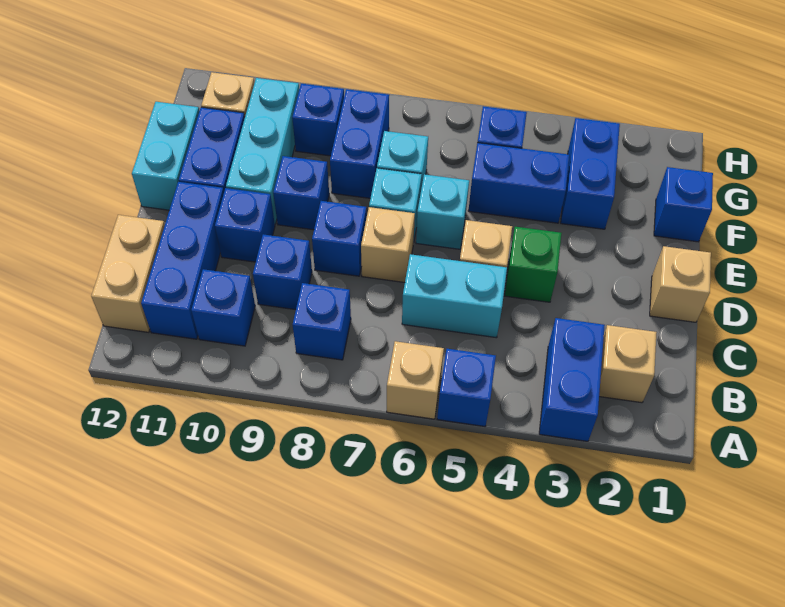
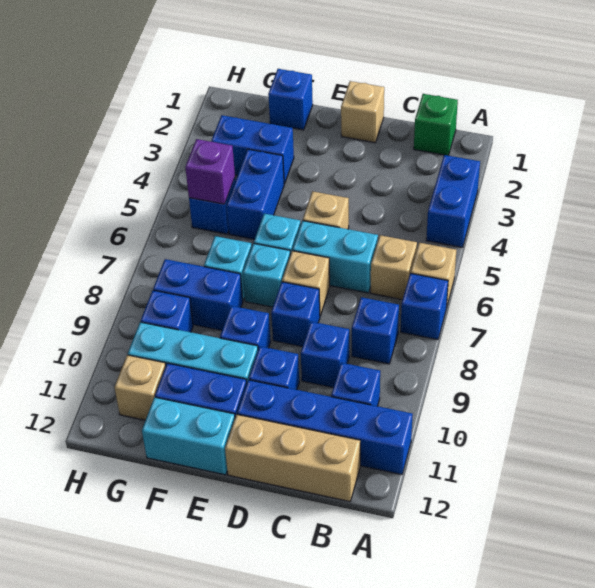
blue 1x2 brick [539,318,605,441] -> blue 1x2 brick turned to [426,155,480,248]
blue 1x1 brick [437,349,496,426] -> blue 1x1 brick moved to [401,273,448,340]
tan 1x1 brick [599,325,657,403] -> tan 1x1 brick moved to [371,235,417,300]
blue 1x3 brick [141,182,224,339] -> blue 1x4 brick [237,380,413,475]
tan 1x2 brick [91,215,165,332] -> tan 1x3 brick [225,415,360,502]
cyan 1x2 brick [402,254,507,338] -> cyan 1x2 brick turned to [293,221,378,293]
green 1x1 brick [505,227,561,302] -> green 1x1 brick moved to [414,94,458,156]
none -> purple 1x1 brick [185,139,235,204]

